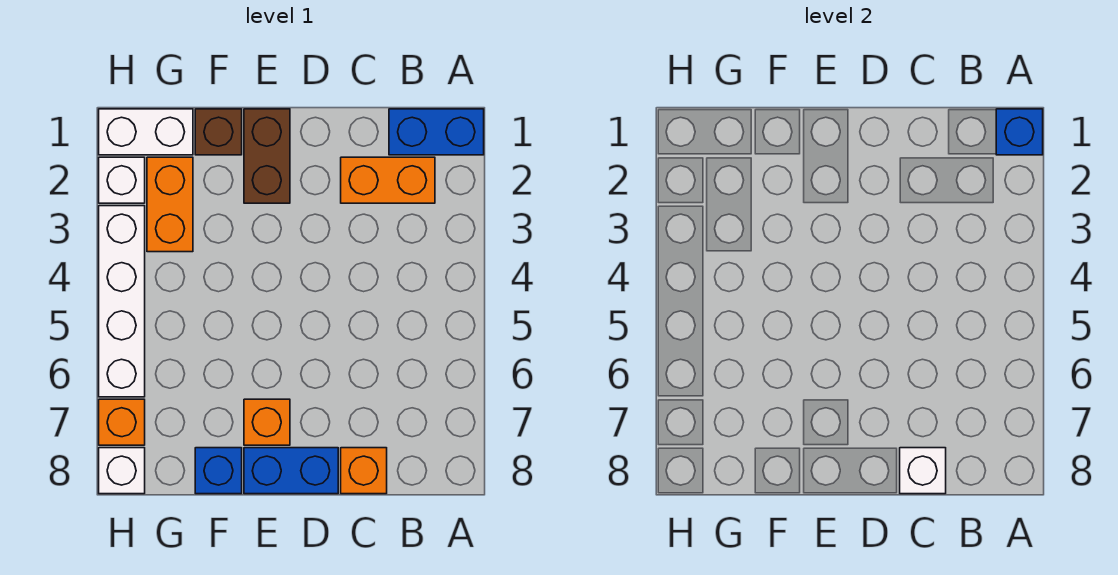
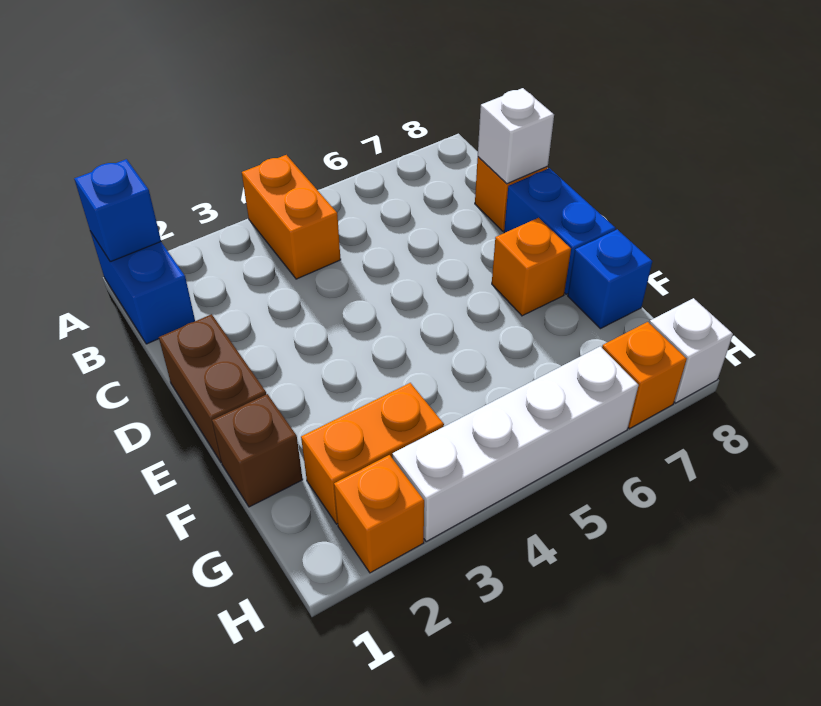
orange 1x2 brick [341,157,435,203] -> orange 1x2 brick moved to [242,155,341,279]
brown 1x2 brick [244,109,290,203] -> brown 1x2 brick turned to [159,314,266,462]
white 1x2 brick [99,109,193,155] -> none
white 1x1 brick [99,157,145,203] -> orange 1x1 brick [334,455,424,573]

